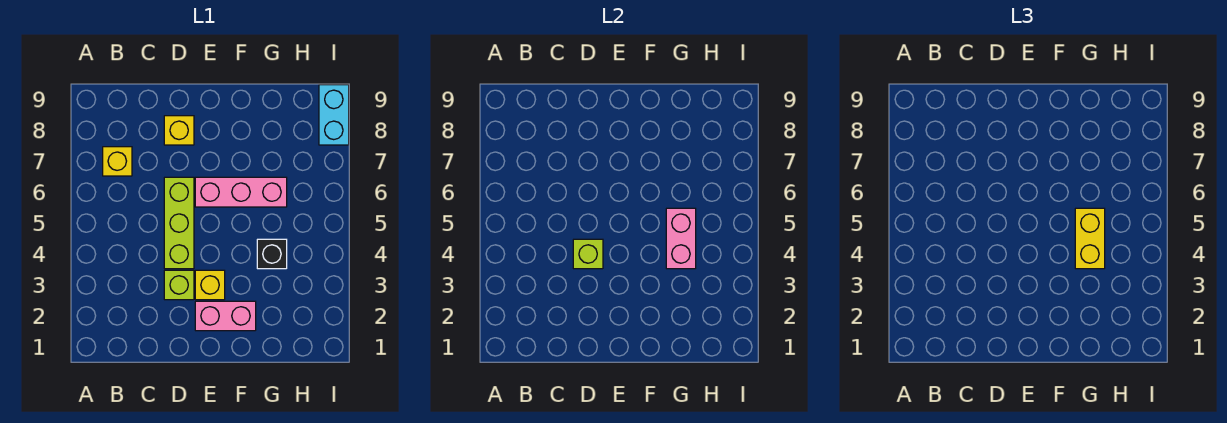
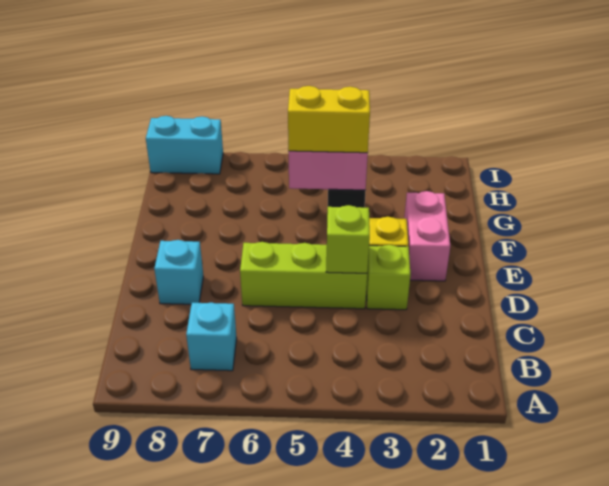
yellow 1x1 brick [103,147,132,176] -> cyan 1x1 brick [186,302,237,371]
yellow 1x1 brick [164,116,194,145] -> cyan 1x1 brick [154,240,203,304]
pink 1x3 brick [195,177,287,207] -> none

